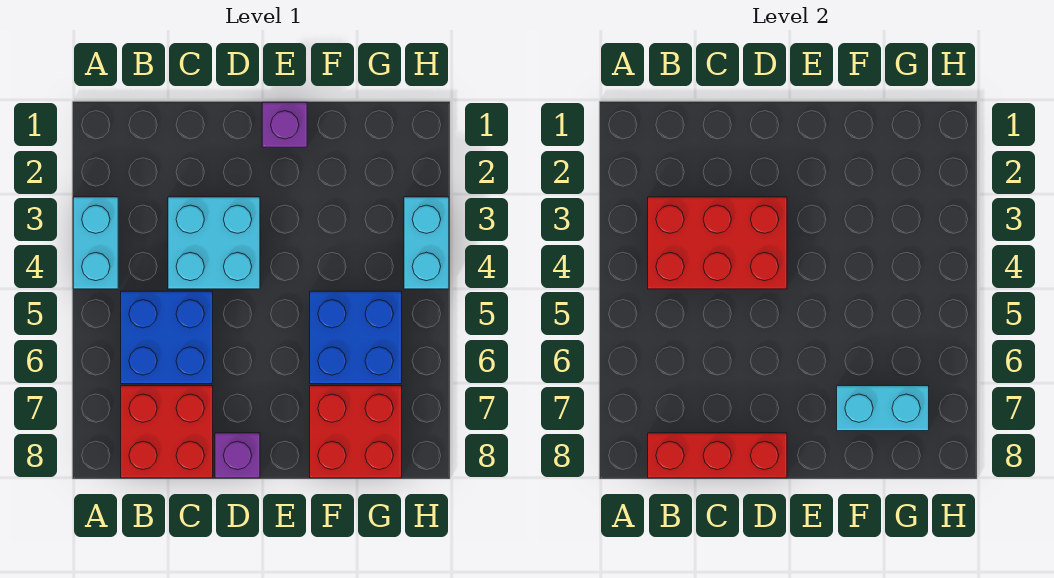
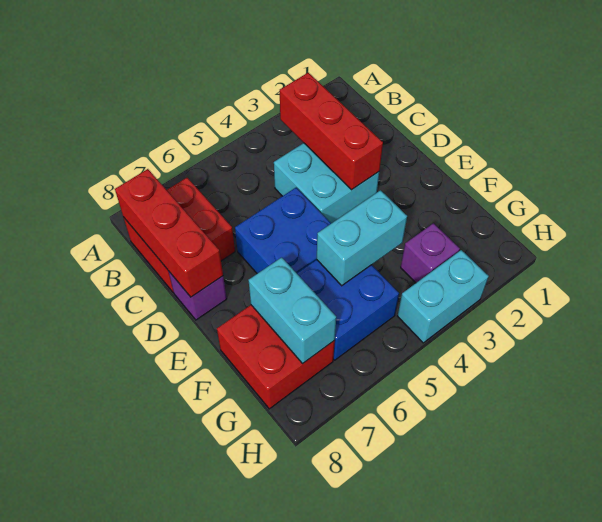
cyan 1x2 brick [73,197,118,289] -> cyan 1x2 brick moved to [317,190,407,286]
red 2x3 brick [648,197,787,289] -> red 1x3 brick [280,73,383,190]
blue 2x2 brick [121,291,213,384] -> blue 2x2 brick moved to [235,188,331,274]
purple 1x1 brick [262,102,307,147] -> purple 1x1 brick moved to [401,223,460,283]

